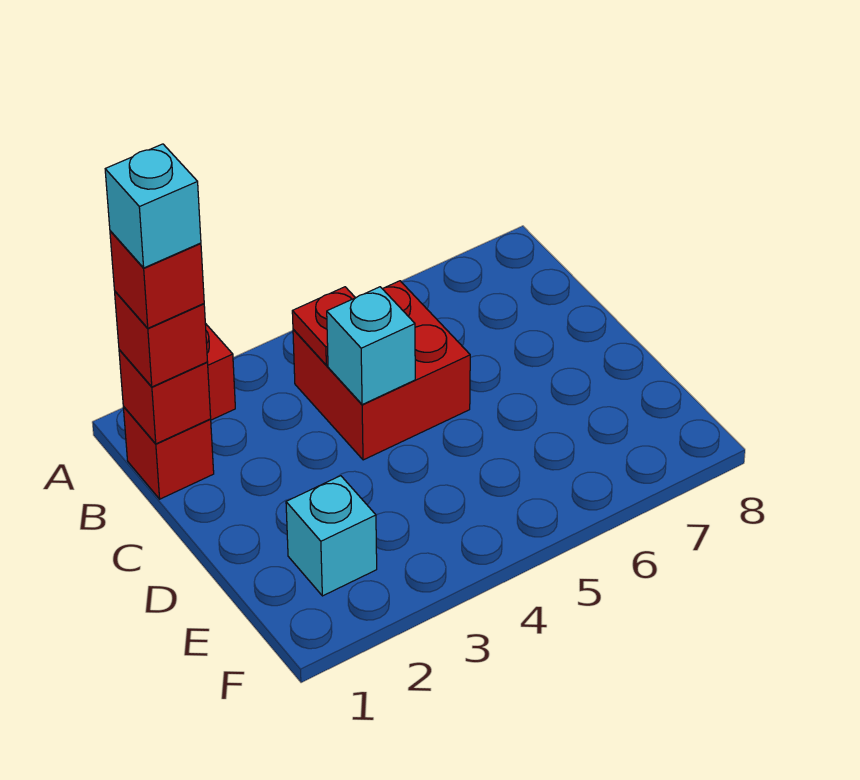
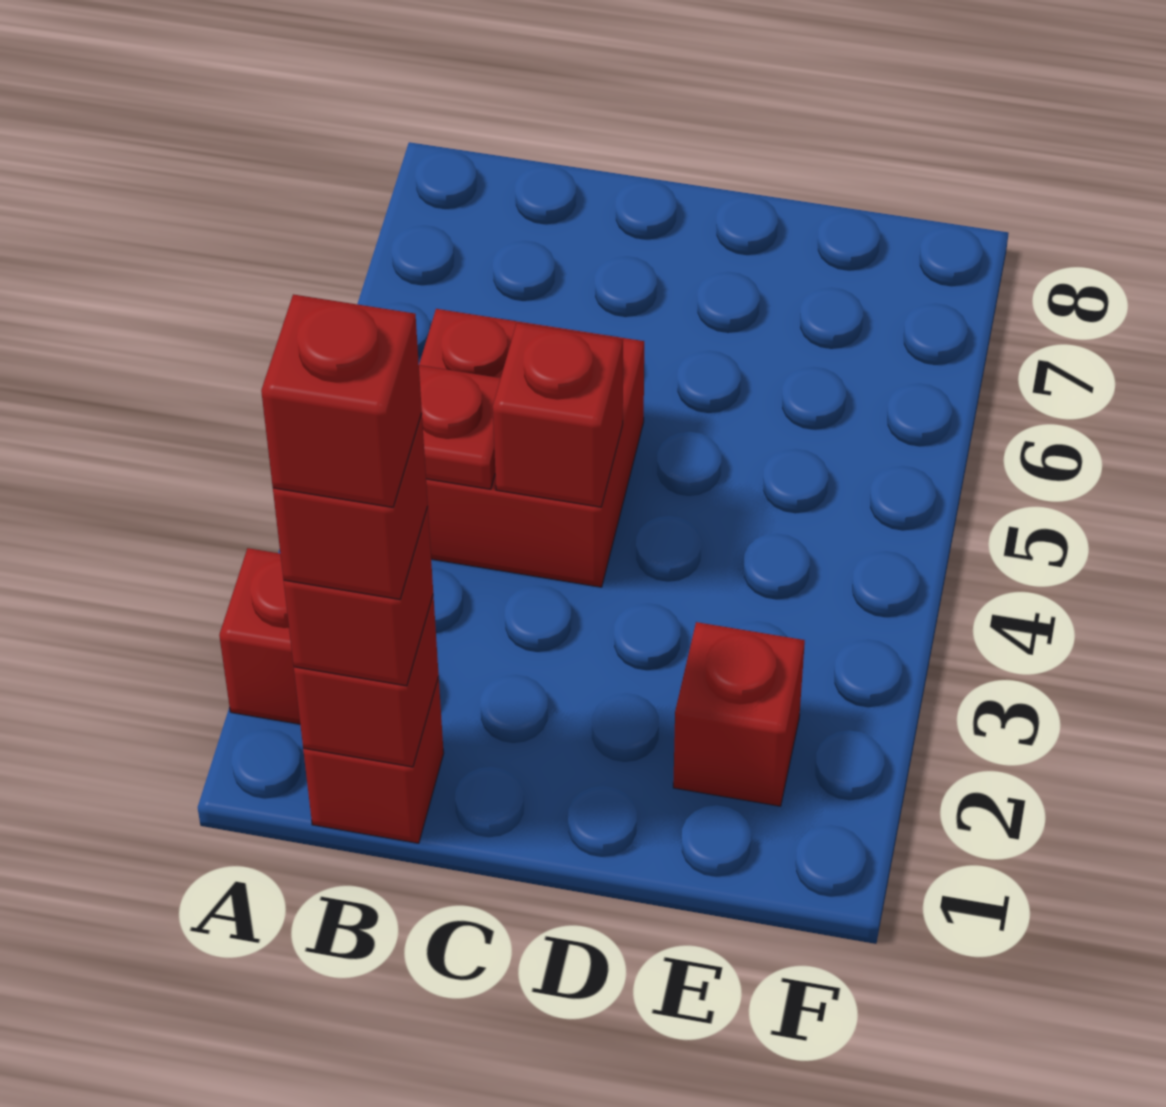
cyan 1x1 brick [105,144,201,268] -> red 1x1 brick [261,294,422,507]
cyan 1x1 brick [327,287,415,405] -> red 1x1 brick [493,323,623,507]
cyan 1x1 brick [286,476,377,596] -> red 1x1 brick [673,622,805,806]

